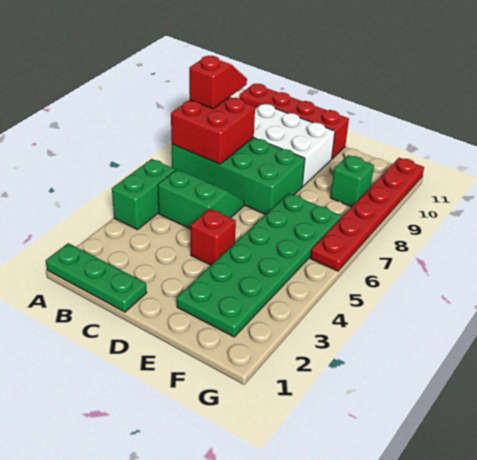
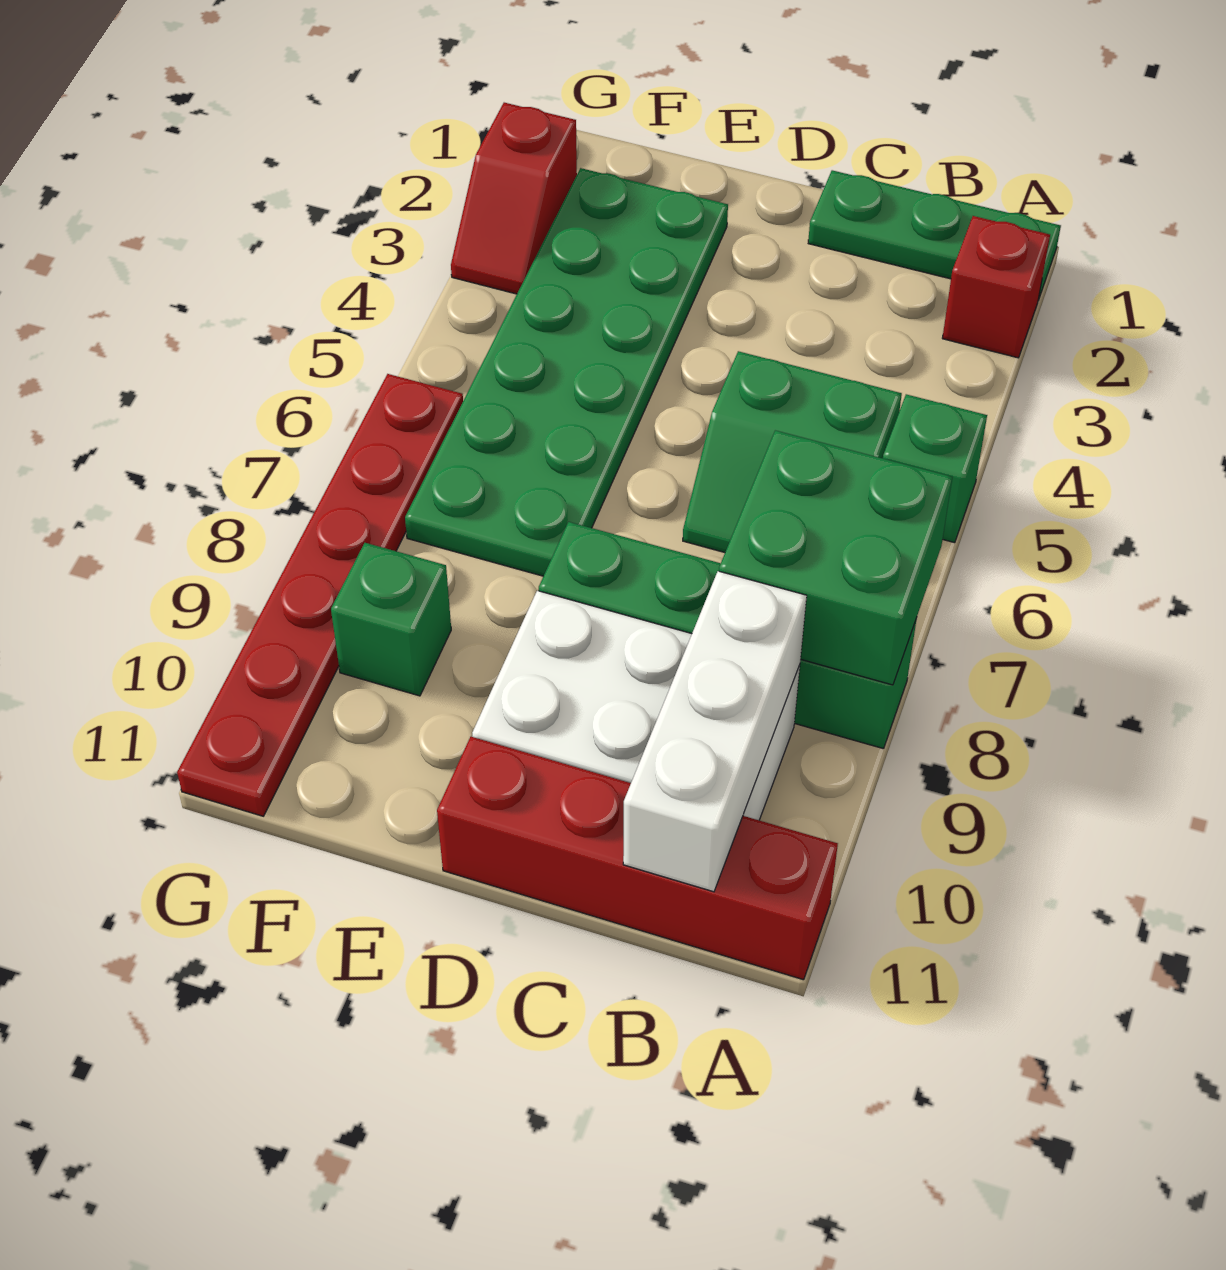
green 1x2 brick [112,159,175,230] -> green 1x1 brick [883,394,987,543]
green 2x4 brick [172,138,305,215] -> green 1x4 brick [539,522,917,749]
red 2x2 brick [171,97,255,164] -> green 2x2 brick [719,430,952,685]
red 1x2 slope [189,56,247,109] -> red 1x2 slope moved to [451,103,577,294]
none -> white 1x3 brick [623,571,807,892]
red 1x1 brick [191,209,236,265] -> red 1x1 brick moved to [942,216,1050,358]

